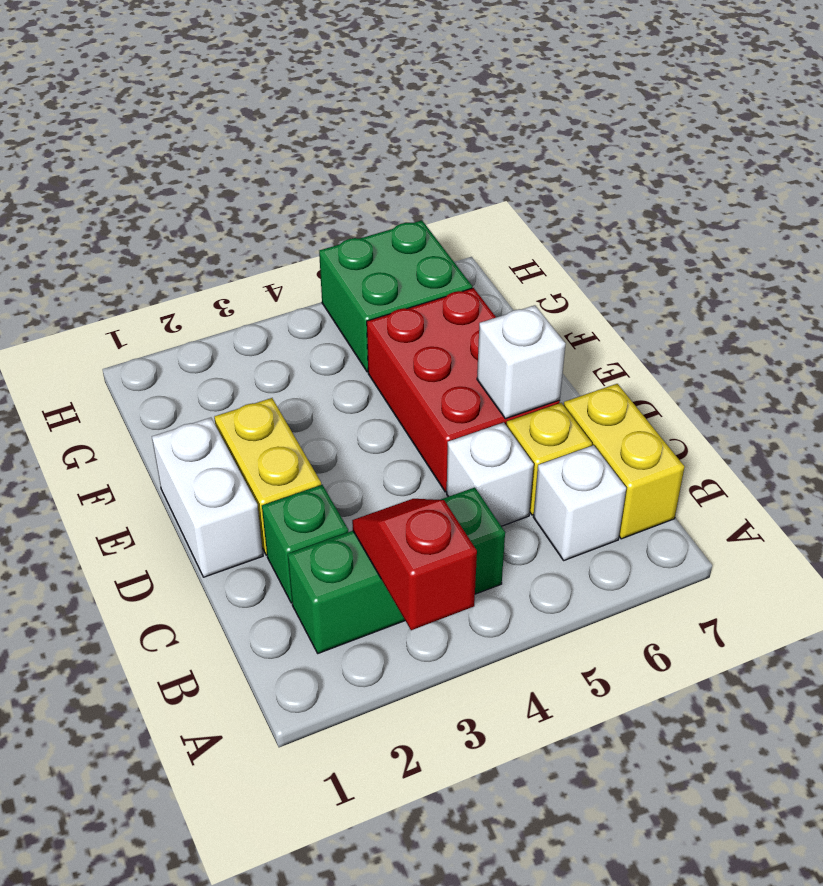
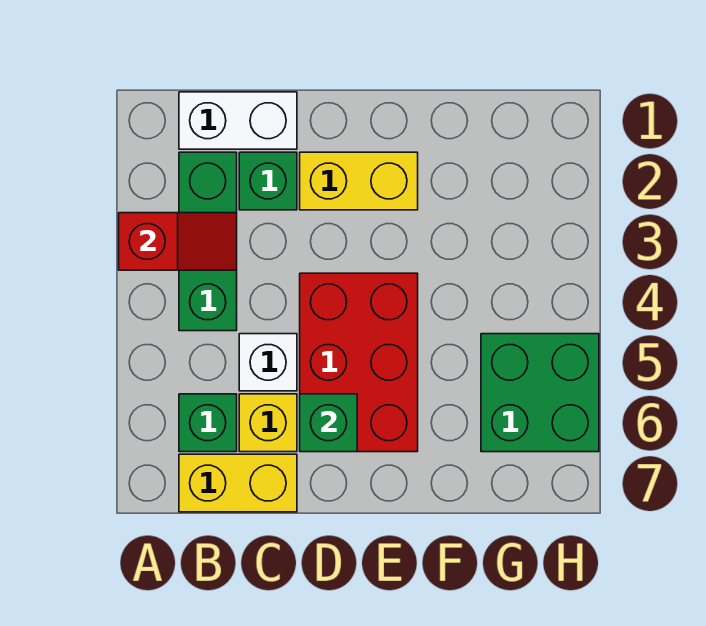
white 1x1 brick [533,445,626,560] -> green 1x1 brick [179,394,237,452]
white 1x2 brick [152,418,263,577] -> white 1x2 brick moved to [179,92,297,149]
red 2x3 brick [367,288,560,492] -> red 2x3 brick turned to [300,273,418,452]
white 1x1 brick [477,305,565,419] -> green 1x1 brick [300,394,357,452]

